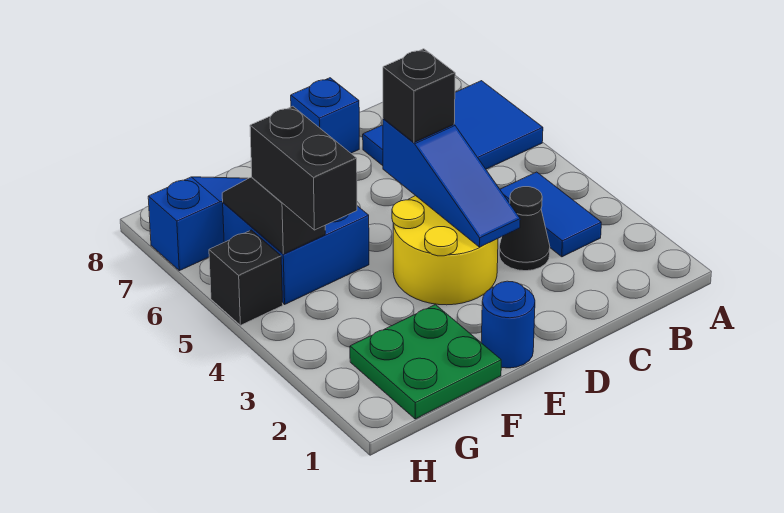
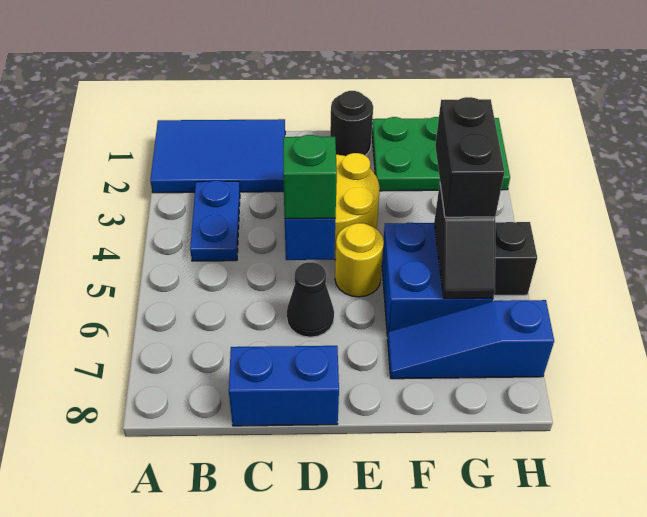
blue 2x3 tile [363,81,543,169] -> blue 2x3 tile moved to [150,119,285,193]
blue 1x2 tile [500,172,601,257] -> blue 1x2 plate [190,181,240,261]
black 1x1 cone [499,187,550,271] -> black 1x1 cone moved to [287,262,334,337]
black 1x1 brick [383,49,455,143] -> green 1x1 brick [283,135,337,219]
blue 1x1 brick [291,78,359,153] -> blue 1x2 brick [229,346,339,426]
blue 1x1 round brick [481,281,535,368] -> black 1x1 round brick [330,91,373,156]
none -> yellow 1x1 round brick [335,223,384,297]
green 2x2 plate [350,305,501,419] -> green 2x3 plate [372,117,510,191]

